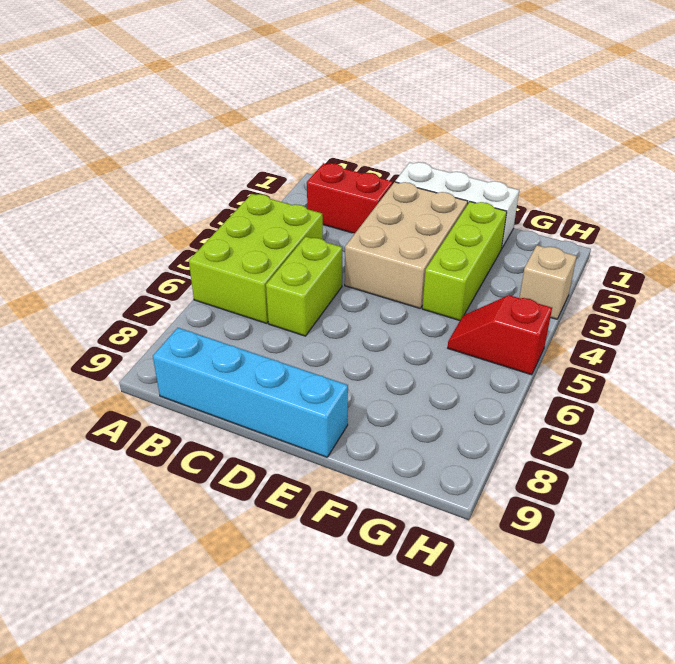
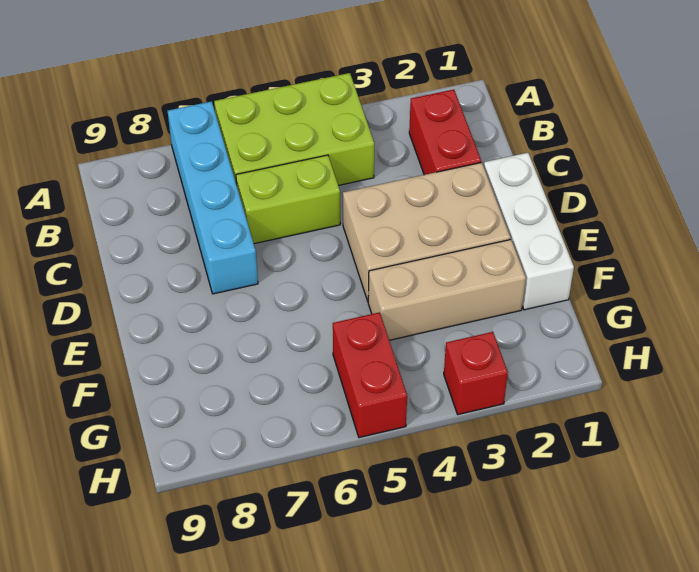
cyan 1x4 brick [153,328,348,457] -> cyan 1x4 brick moved to [168,101,258,294]
lime 1x3 brick [422,202,507,321] -> tan 1x3 brick [368,240,526,340]
red 1x2 slope [448,295,552,375] -> red 1x2 brick [333,312,407,438]
tan 1x1 brick [519,245,577,319] -> red 1x1 brick [444,332,508,414]

